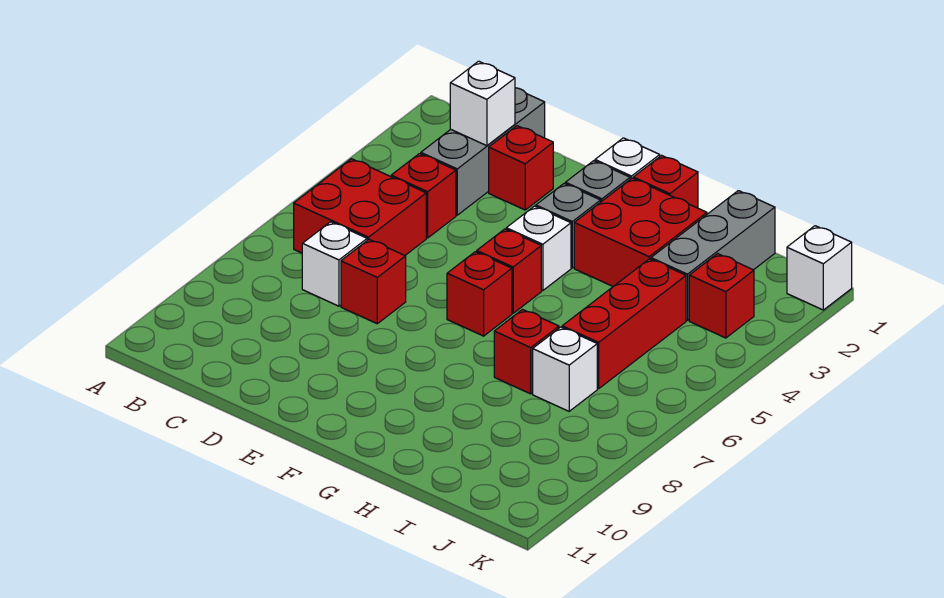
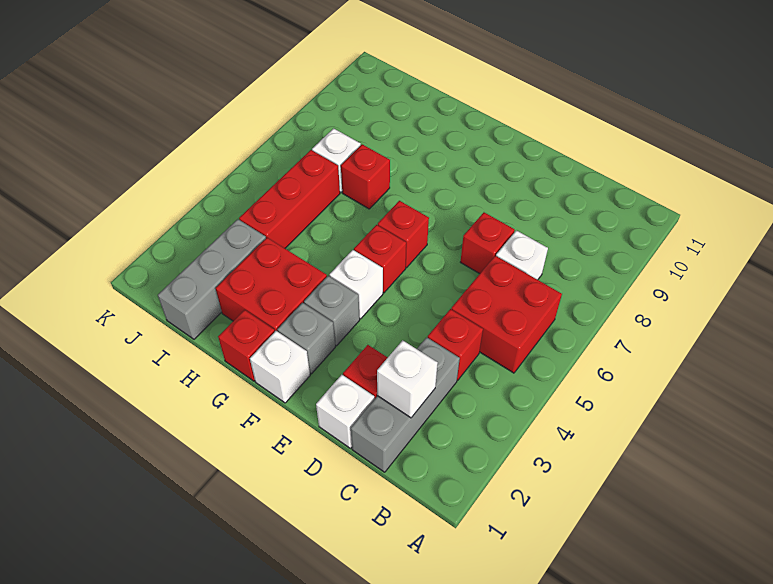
red 1x1 brick [689,254,754,338] -> none
white 1x1 brick [787,226,852,310] -> white 1x1 brick moved to [316,375,375,448]

